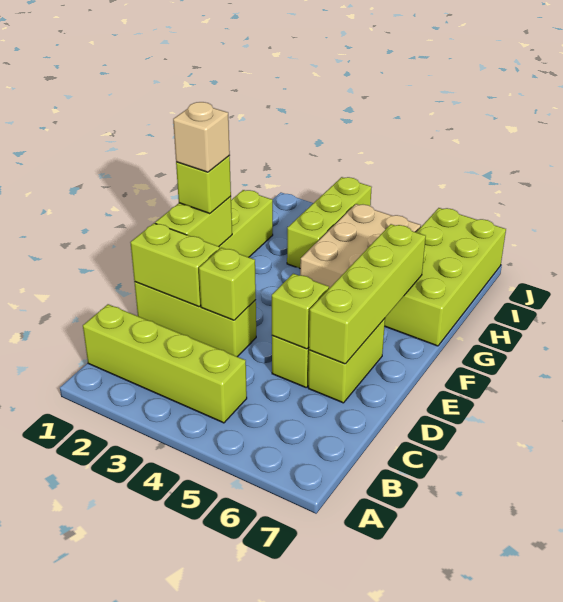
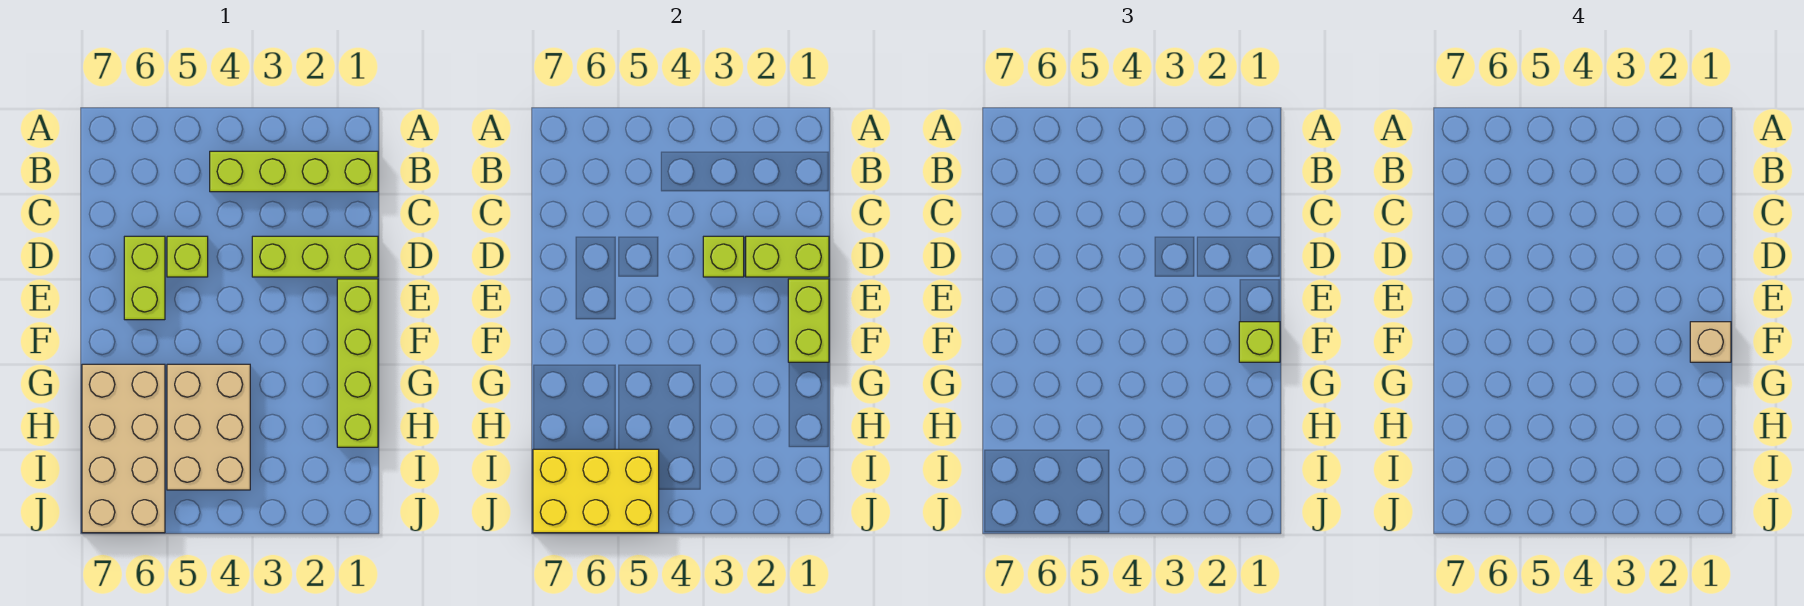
lime 1x1 brick [272,274,329,349] -> none
lime 1x4 brick [309,224,426,364] -> none
lime 2x4 brick [385,208,506,346] -> tan 2x4 brick [82,364,165,533]
lime 1x3 brick [287,177,372,269] -> none
none -> yellow 2x3 brick [533,449,659,533]

